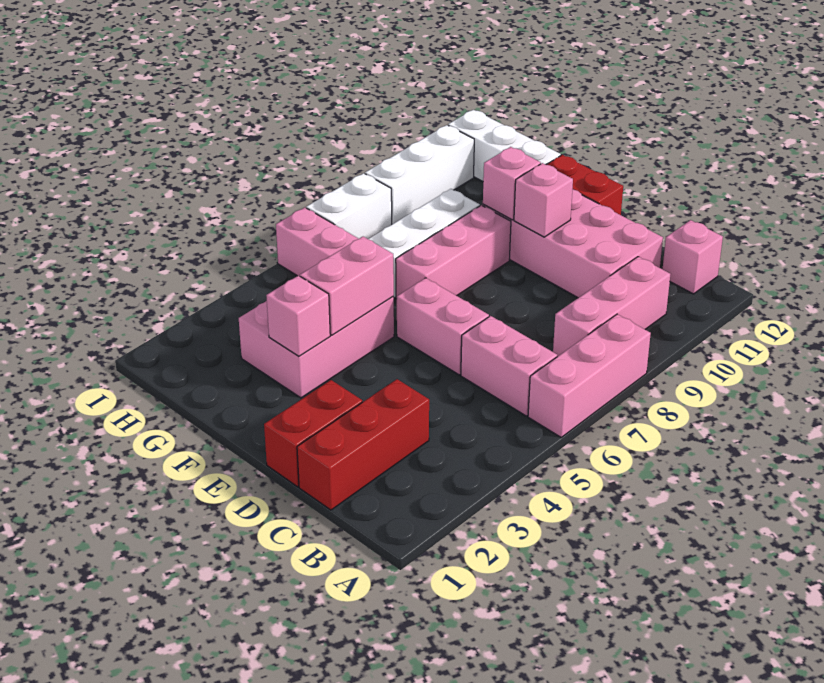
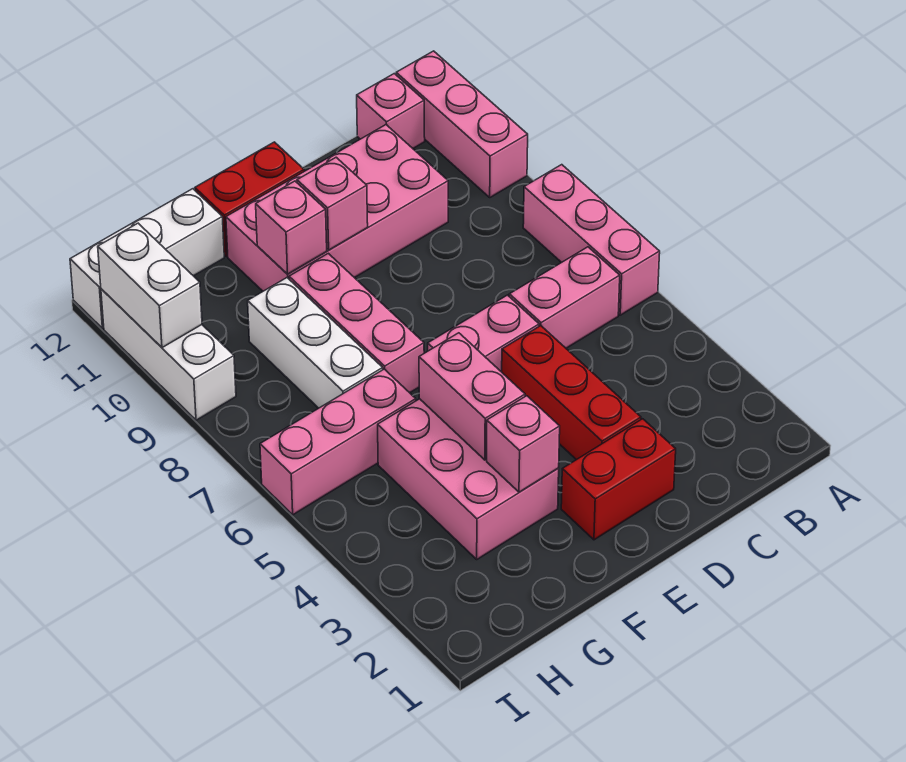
pink 1x3 brick [553,257,670,357] -> pink 1x3 brick moved to [396,51,528,197]
red 1x3 brick [297,379,429,510] -> red 1x3 brick moved to [502,326,641,460]
red 1x2 brick [264,380,362,487] -> red 1x2 brick turned to [561,419,676,540]
white 1x2 brick [306,173,392,239] -> white 1x2 brick moved to [98,223,202,348]

